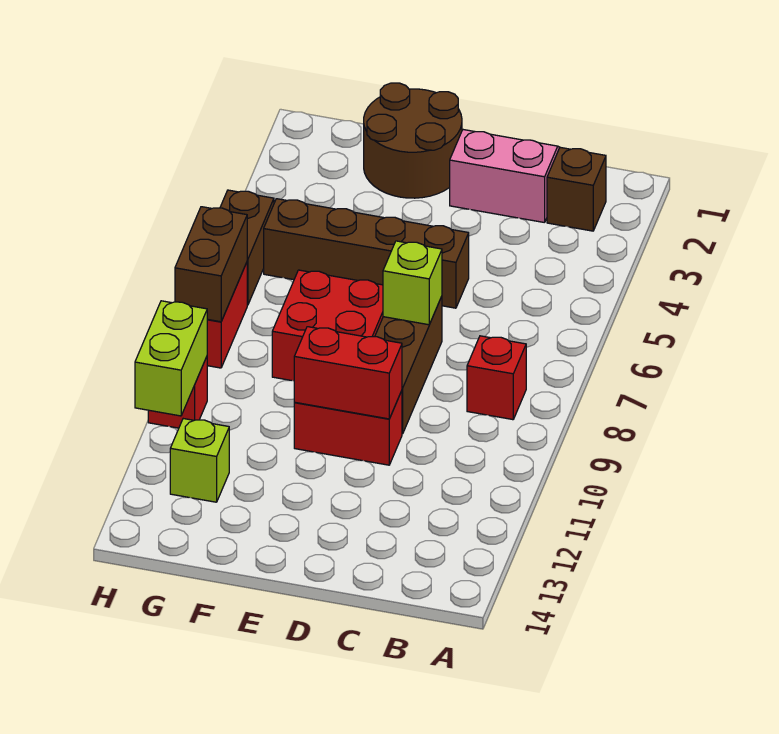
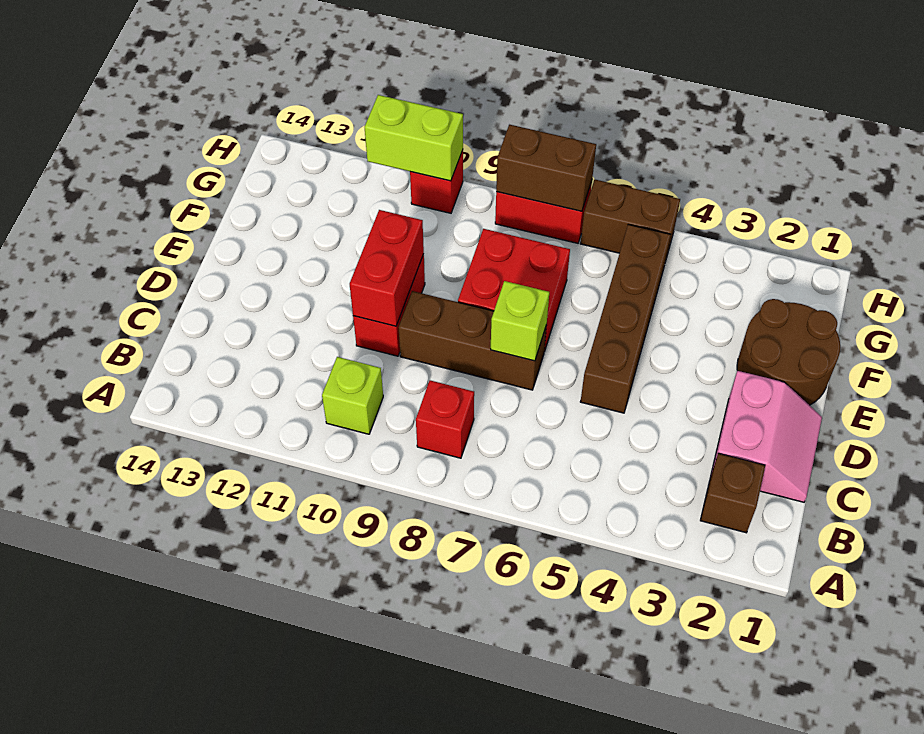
lime 1x1 brick [170,419,229,502] -> lime 1x1 brick moved to [322,357,383,434]

